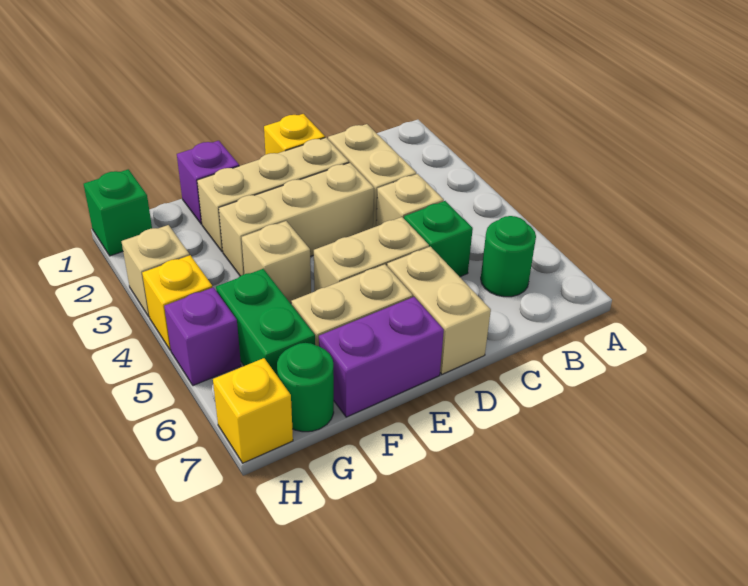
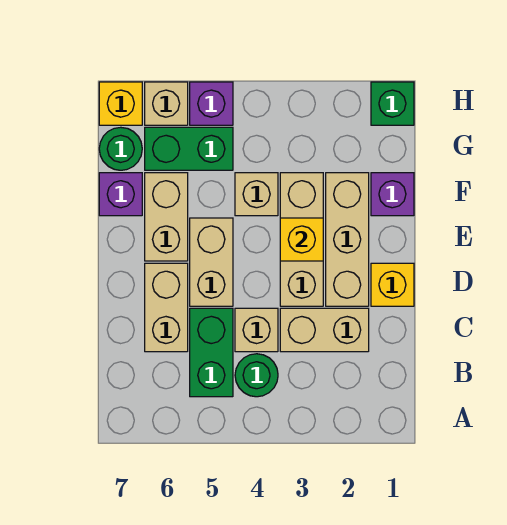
green 1x1 round brick [481,216,536,297] -> green 1x1 round brick moved to [235,354,278,397]
green 1x1 brick [404,201,473,277] -> green 1x2 brick [190,308,233,397]
tan 1x2 brick [387,247,491,374] -> tan 1x2 brick turned to [145,263,188,352]
purple 1x2 brick [319,297,444,417] -> purple 1x1 brick [99,173,142,216]
tan 1x1 brick [122,225,189,316] -> tan 1x1 brick moved to [145,82,188,125]
yellow 1x1 brick [142,255,212,350] -> yellow 1x1 brick moved to [280,218,323,261]

